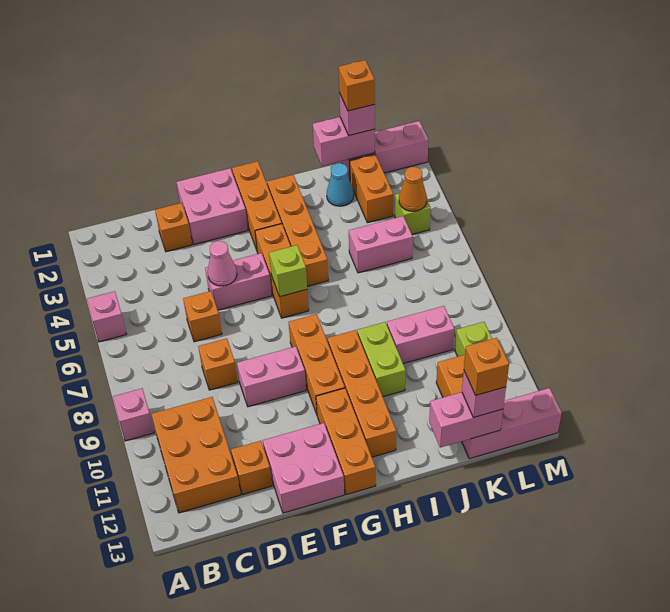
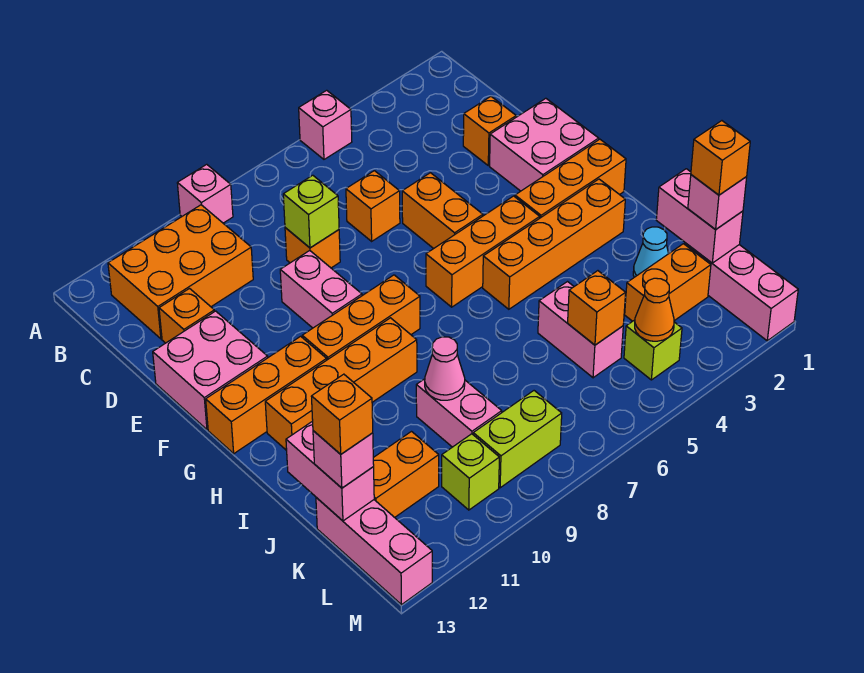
pink 1x2 brick [205,253,272,310] -> orange 1x2 brick [402,173,483,249]
pink 1x1 cone [208,241,237,286] -> pink 1x1 cone moved to [425,337,465,400]
lime 1x1 brick [269,245,307,297] -> lime 1x1 brick moved to [283,175,339,248]
lime 1x2 brick [357,322,406,397] -> lime 1x2 brick moved to [473,391,562,488]
none -> orange 1x1 brick [568,271,626,345]

